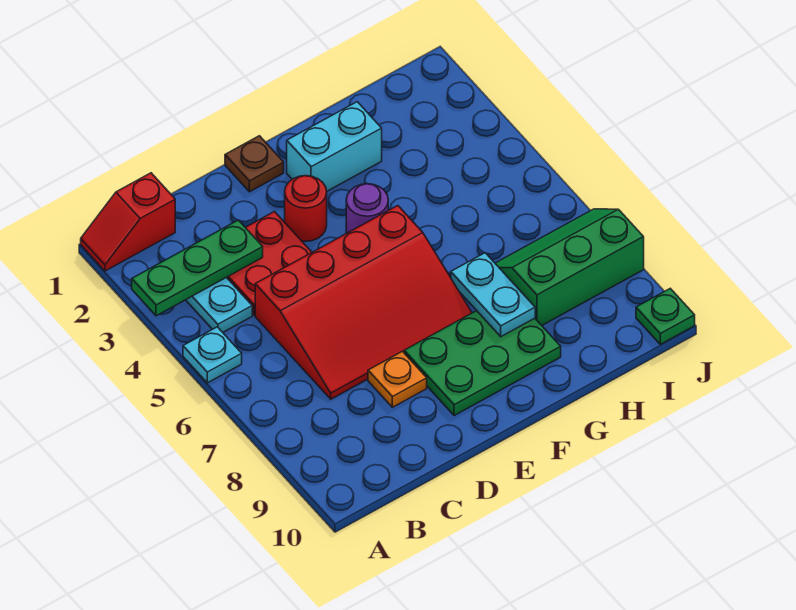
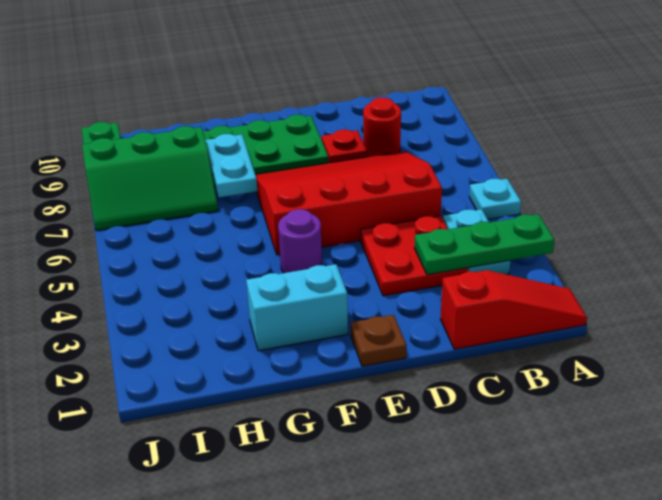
red 1x2 slope [81,173,175,271] -> red 1x3 slope [440,270,587,349]
orange 1x1 plate [368,351,427,407] -> red 1x1 plate [322,130,367,163]
red 1x1 round brick [285,176,327,241] -> red 1x1 round brick moved to [363,98,401,157]

